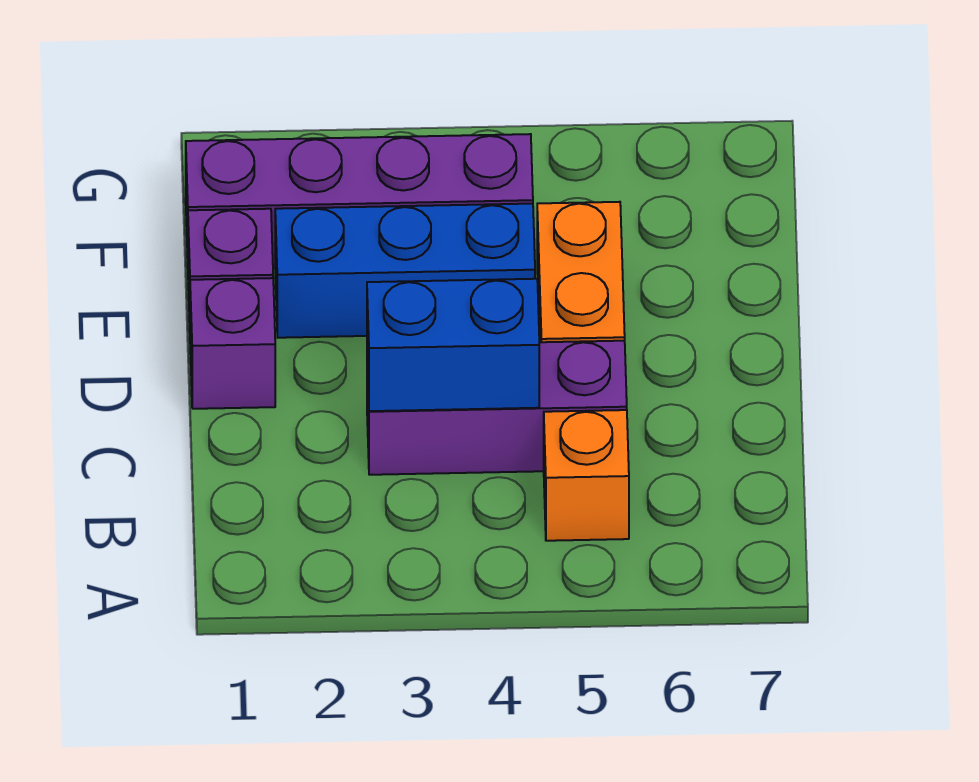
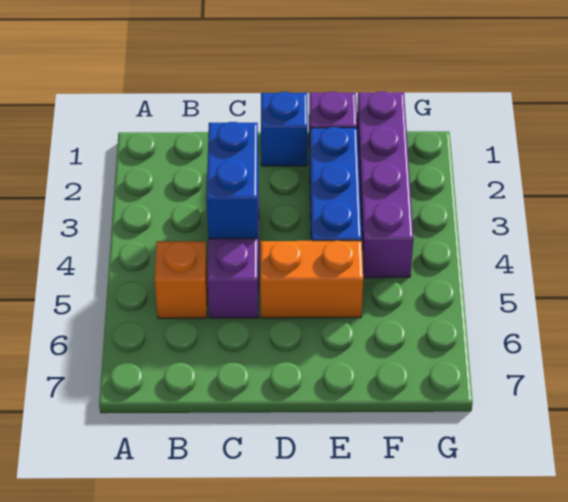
purple 1x1 brick [190,278,275,409] -> blue 1x1 brick [261,92,308,166]

